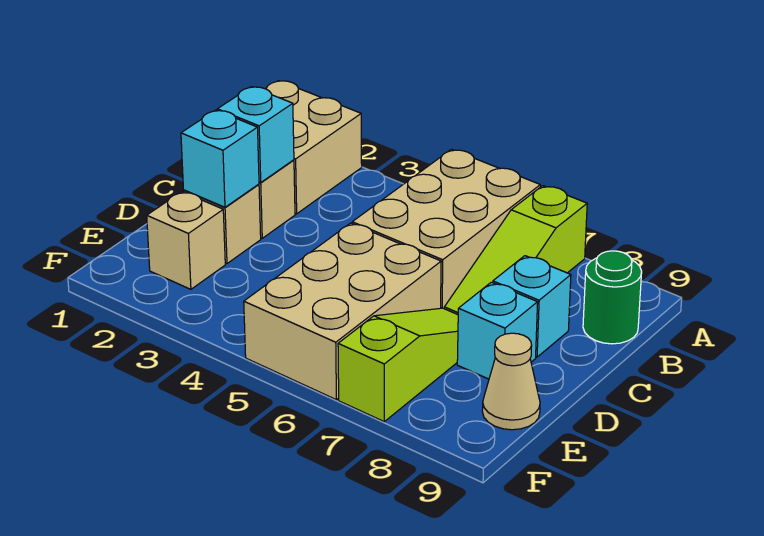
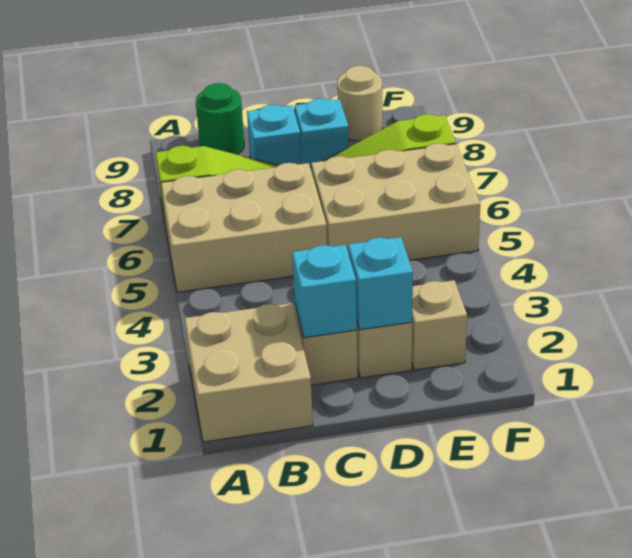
tan 1x1 cone [482,333,540,430] -> tan 1x1 round brick [337,66,382,141]

